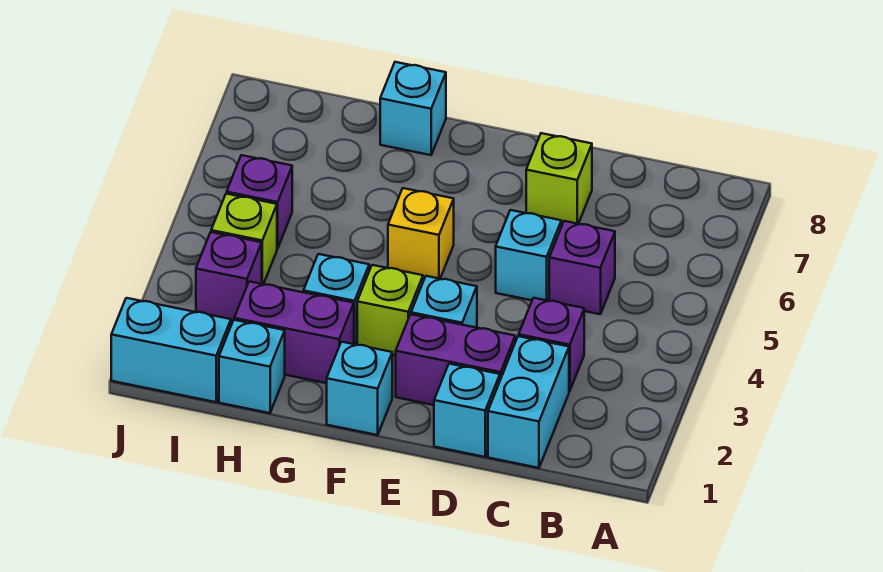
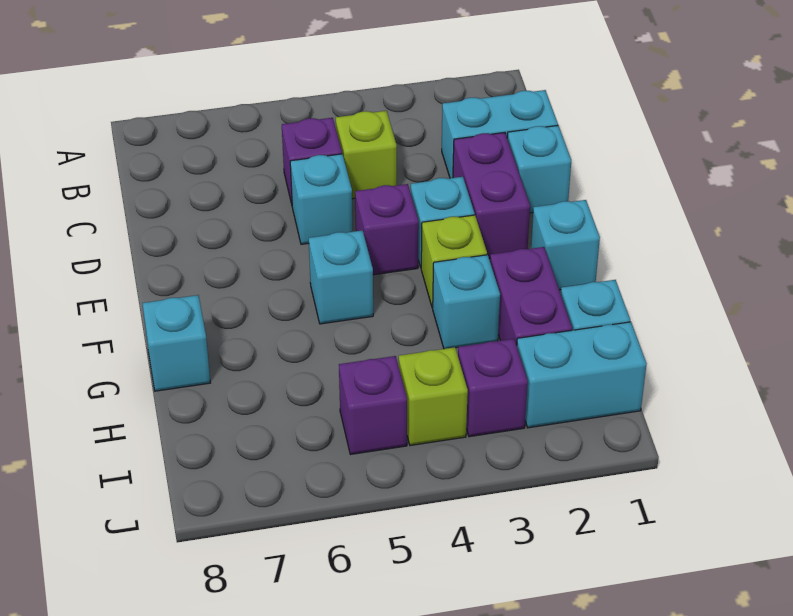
purple 1x1 brick [519,298,584,391] -> purple 1x1 brick moved to [355,184,419,275]
lime 1x1 brick [526,133,592,224] -> lime 1x1 brick moved to [336,111,397,199]
yellow 1x1 brick [388,188,454,279] -> cyan 1x1 brick [309,230,373,324]
cyan 1x2 brick [111,298,231,402] -> cyan 1x2 brick turned to [517,322,647,428]

